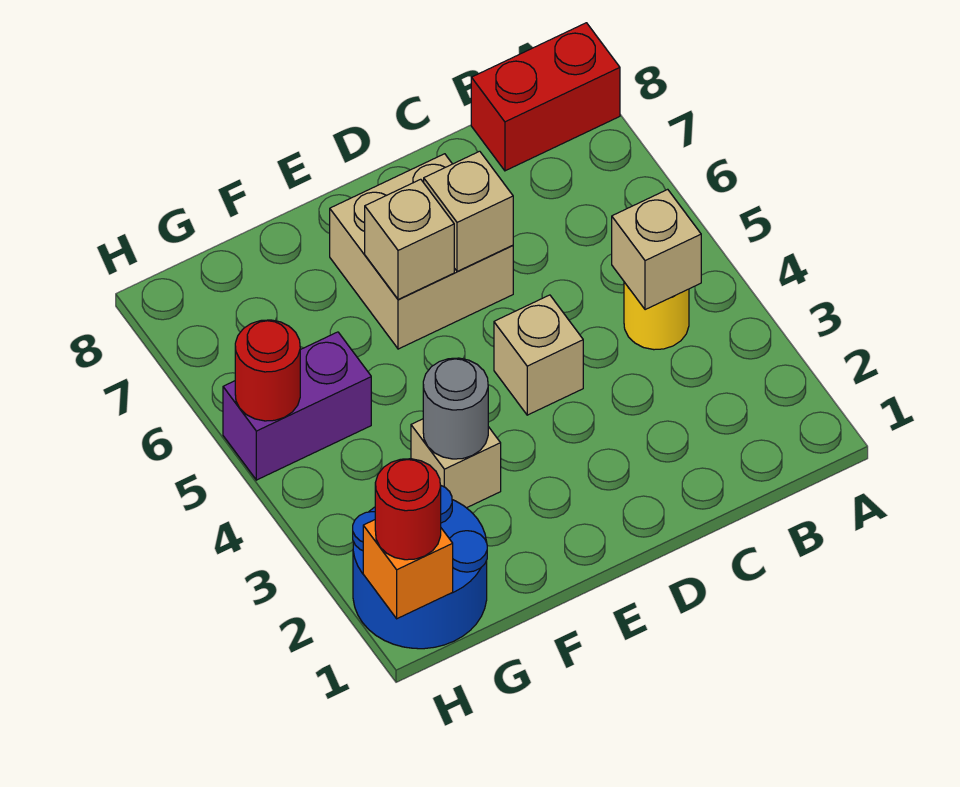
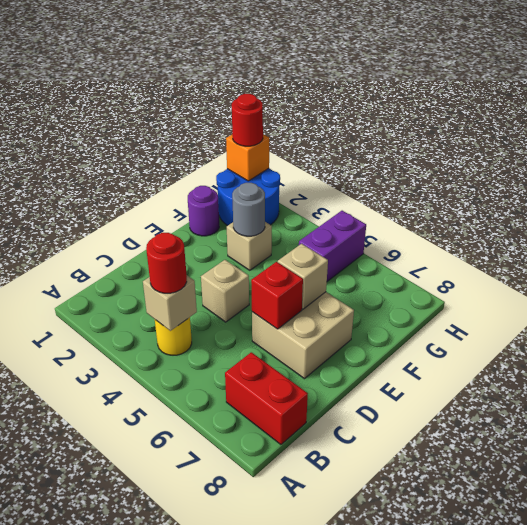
red 1x2 brick [471,23,620,171] -> red 1x2 brick turned to [225,352,308,445]
tan 1x1 brick [424,151,513,271] -> red 1x1 brick [251,262,303,329]
none -> purple 1x1 round brick [188,186,219,236]
red 1x1 round brick [235,320,300,421] -> red 1x1 round brick moved to [146,233,187,293]

